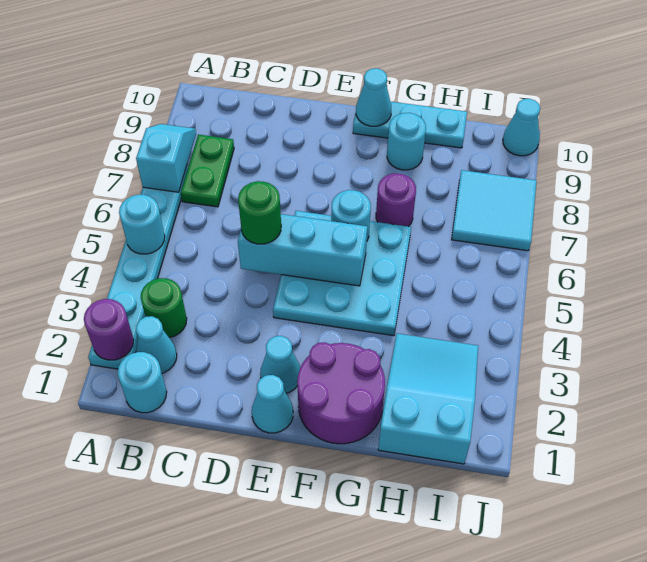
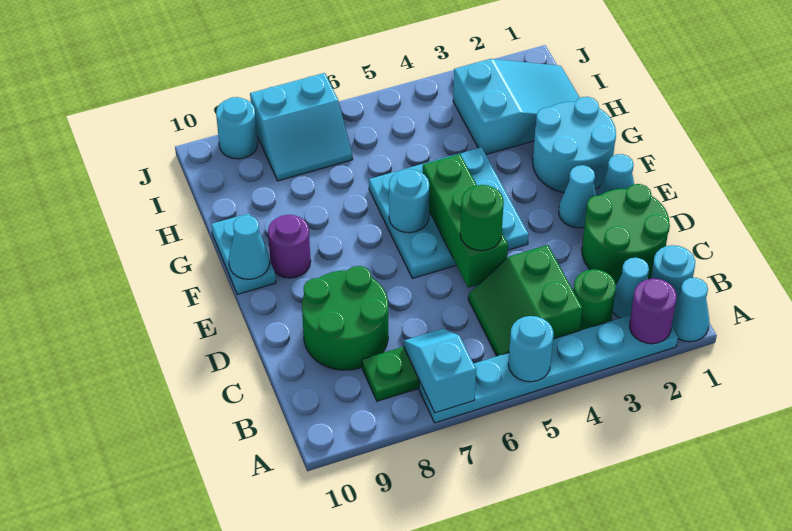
cyan 1x2 slope [136,124,196,192] -> cyan 1x2 slope turned to [403,329,476,413]
none -> green 2x2 slope [468,245,582,356]
none -> green 2x2 round brick [582,184,670,284]
none -> green 2x2 round brick [302,266,388,370]
cyan 1x3 brick [238,214,367,286] -> green 1x3 brick [423,154,508,288]
purple 2x2 round brick [297,342,385,444] -> cyan 2x2 round brick [533,97,616,193]
cyan 1x3 plate [353,102,467,148] -> cyan 1x2 plate [211,213,276,294]
purple 1x1 round brick [376,173,416,227] -> purple 1x1 round brick moved to [268,215,311,278]
cyan 1x1 round brick [387,113,426,170] -> cyan 1x1 round brick moved to [216,97,258,159]
cyan 2x3 slope [378,333,478,464] -> cyan 2x3 slope turned to [453,59,580,154]
cyan 2x2 tile [452,170,537,251] -> cyan 2x2 slope [250,73,353,181]
cyan 1x1 cone [503,99,540,156] -> cyan 1x1 cone moved to [672,278,709,342]

